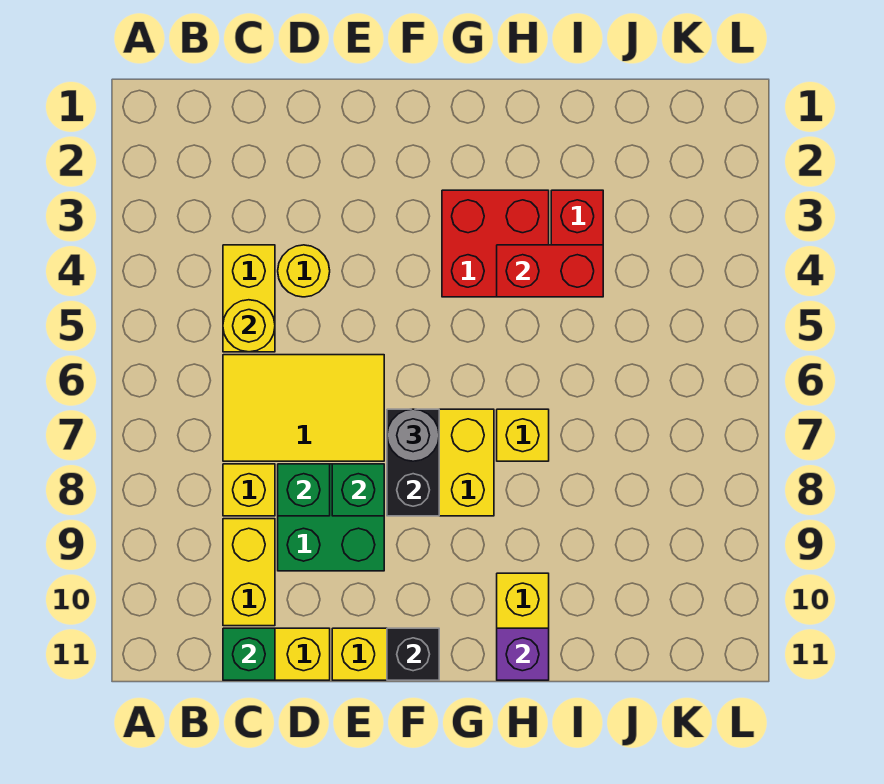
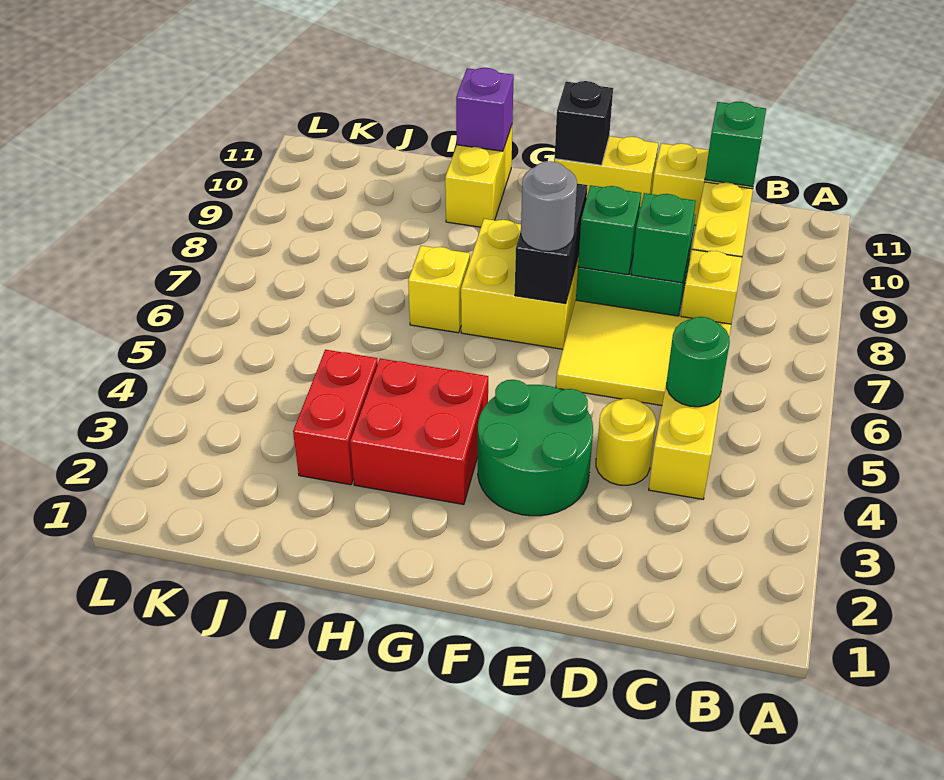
yellow 1x1 round brick [223,300,275,352] -> green 1x1 round brick [667,317,730,407]
none -> green 2x2 round brick [478,380,593,516]
red 1x2 brick [497,245,603,297] -> none

